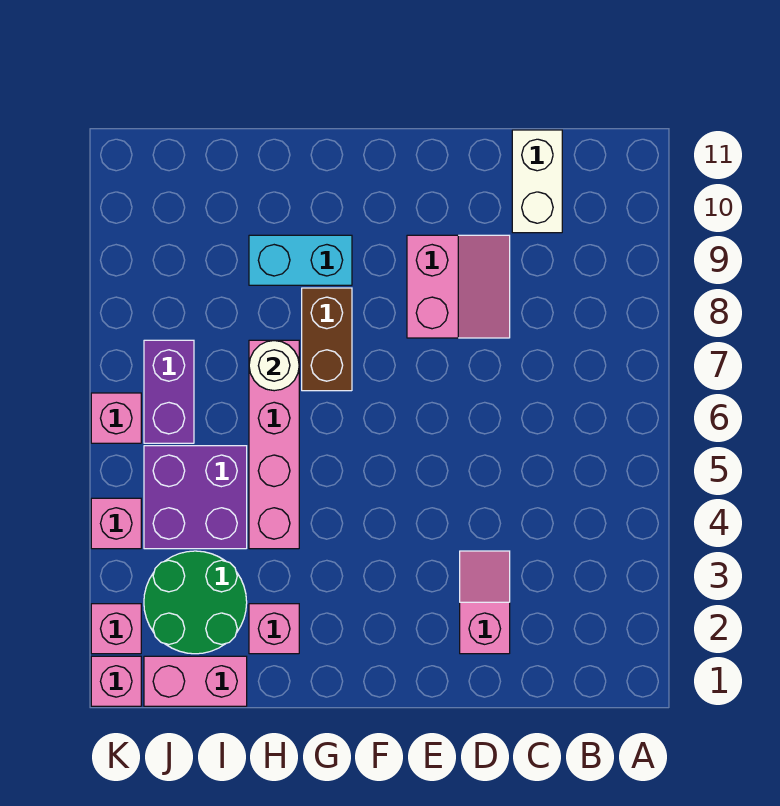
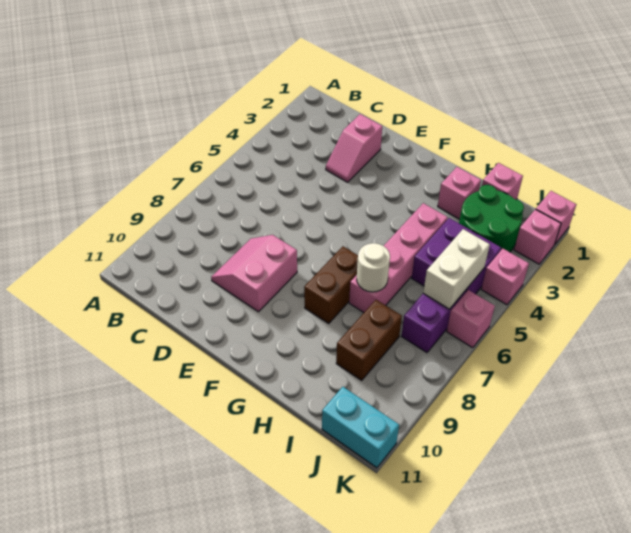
white 1x2 brick [512,130,562,233] -> white 1x2 brick moved to [423,229,490,309]
cyan 1x2 brick [249,235,352,285] -> cyan 1x2 brick moved to [322,387,399,468]
pink 1x2 brick [144,656,247,706] -> pink 1x1 brick [482,163,523,200]
none -> brown 1x2 brick [336,300,402,380]

